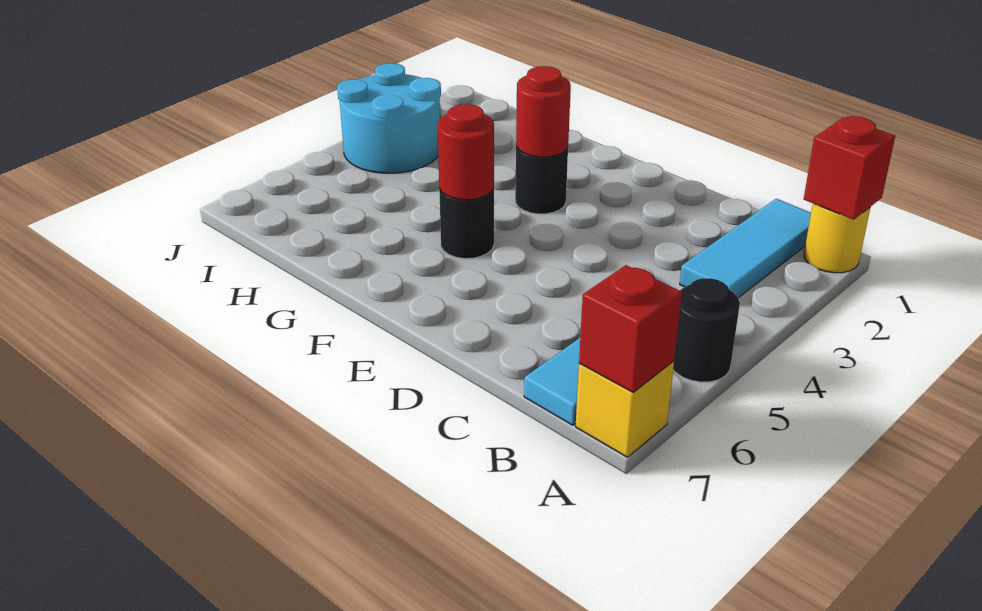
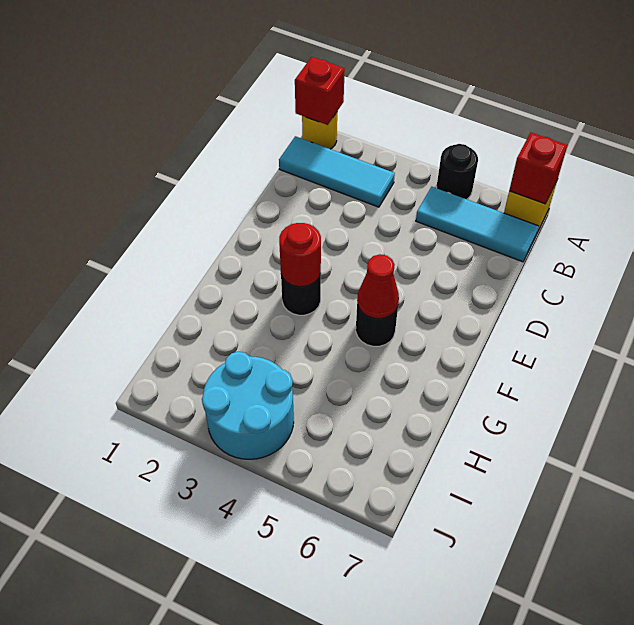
red 1x1 round brick [438,104,494,200] -> red 1x1 cone [357,254,399,318]

